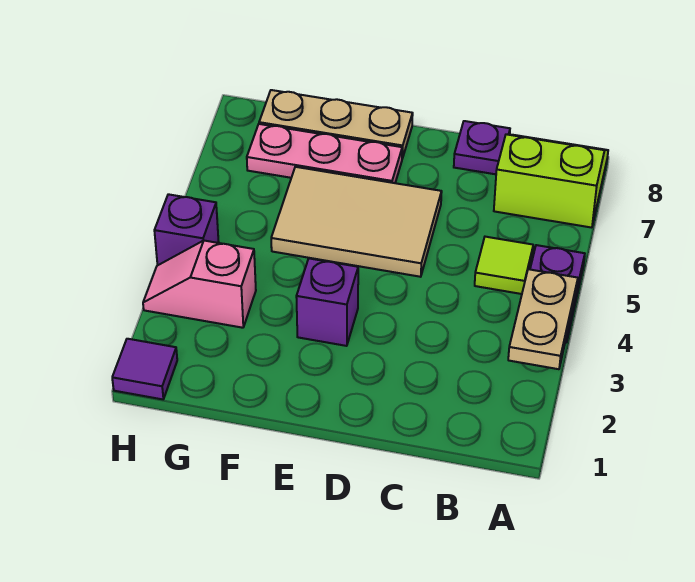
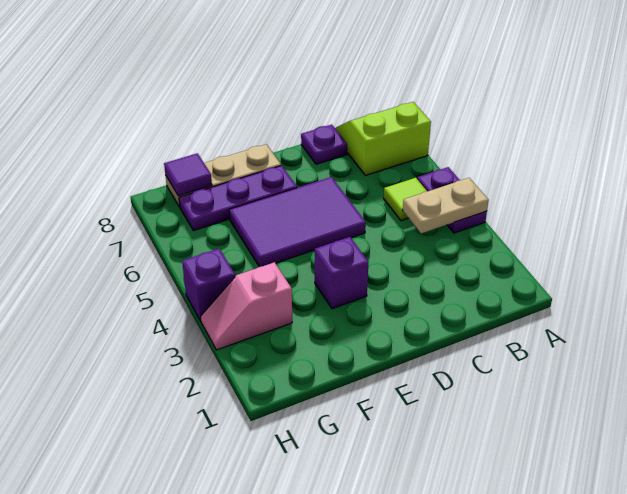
tan 1x2 plate [508,269,578,369] -> tan 1x2 plate turned to [403,178,489,233]
tan 2x3 tile [271,167,442,277] -> purple 2x3 tile [229,177,366,267]
pink 1x3 plate [247,124,402,183] -> purple 1x3 plate [179,166,297,231]
purple 1x1 tile [112,339,177,399] -> purple 1x1 tile moved to [164,153,212,196]

